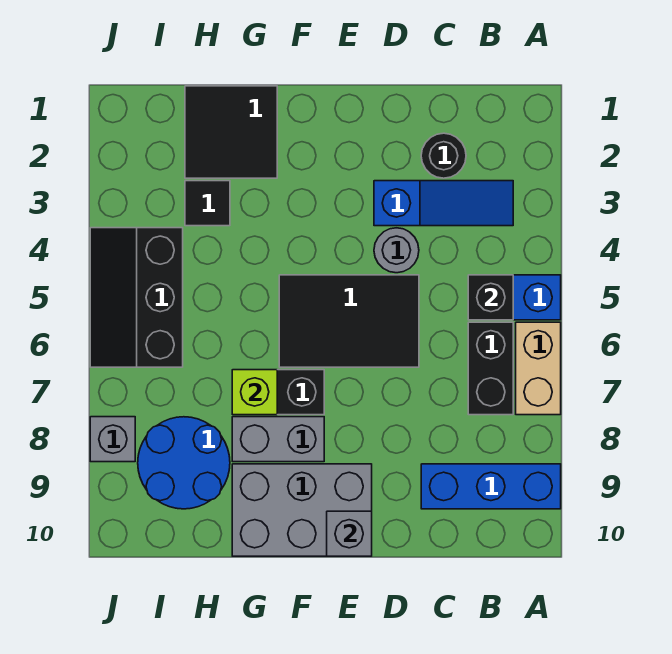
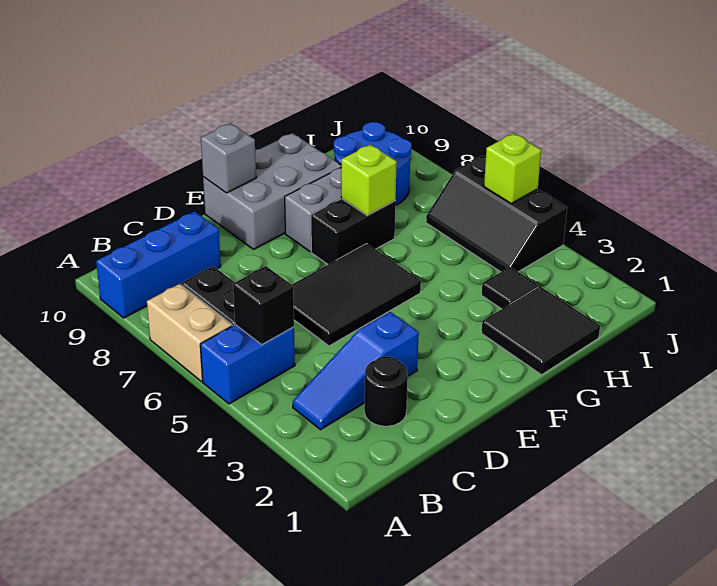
grey 1x1 round brick [374,228,419,273] -> none
black 2x3 slope [90,228,183,367] -> black 2x3 slope turned to [426,156,567,272]
none -> lime 1x1 brick [484,133,541,203]
grey 1x1 brick [90,417,135,462] -> none

